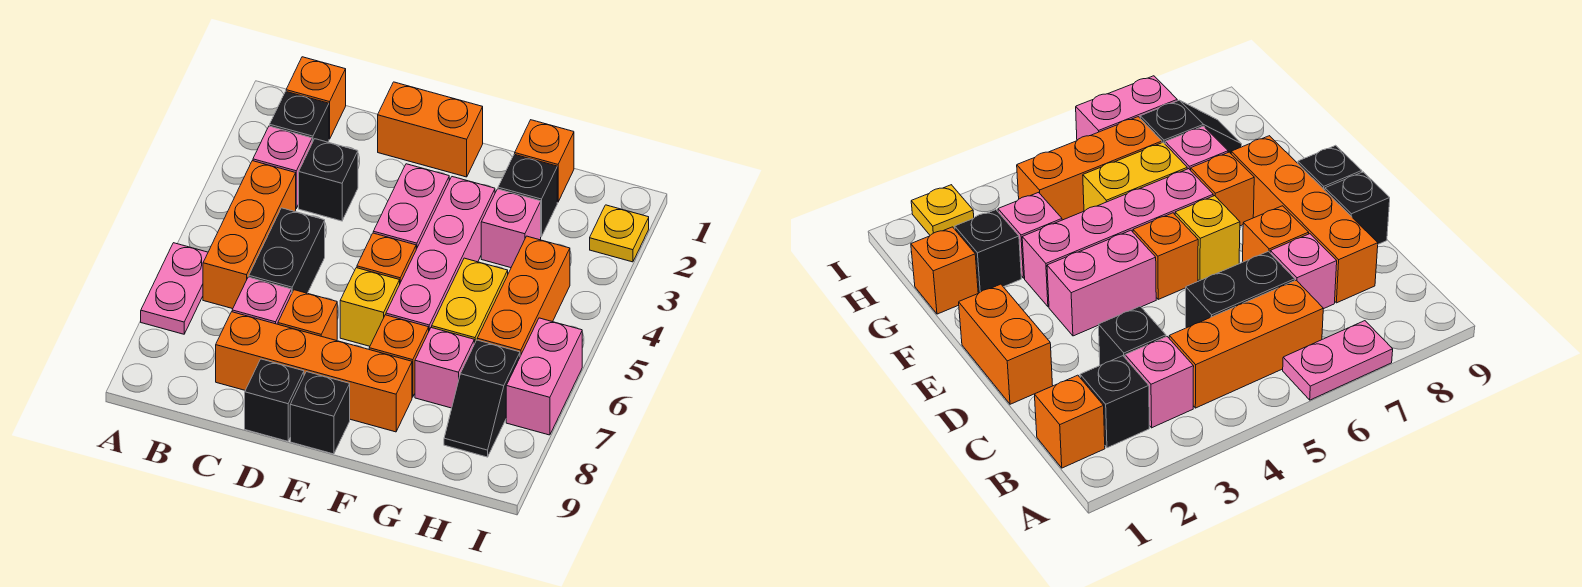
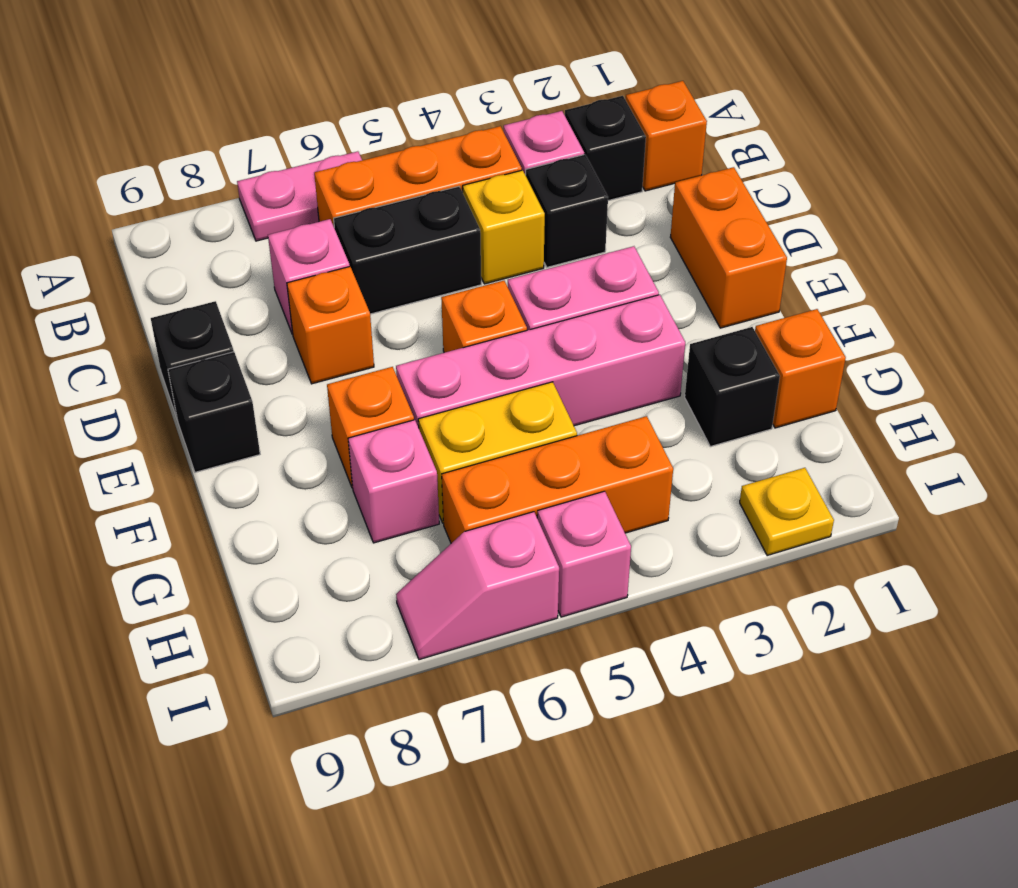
orange 1x4 brick [216,312,412,432] -> none
yellow 1x1 brick [340,268,400,346] -> yellow 1x1 brick moved to [463,170,545,284]
pink 1x1 brick [481,189,541,268] -> pink 1x1 brick moved to [537,491,631,617]
black 1x2 slope [444,340,520,457] -> none
pink 1x2 brick [506,318,582,435] -> pink 1x2 slope [396,512,559,660]

